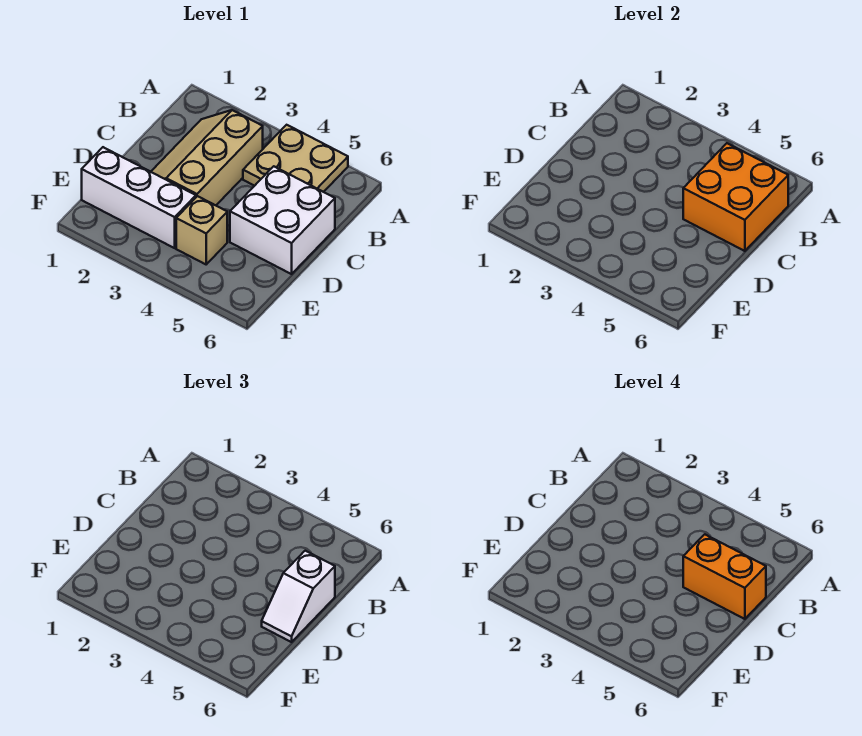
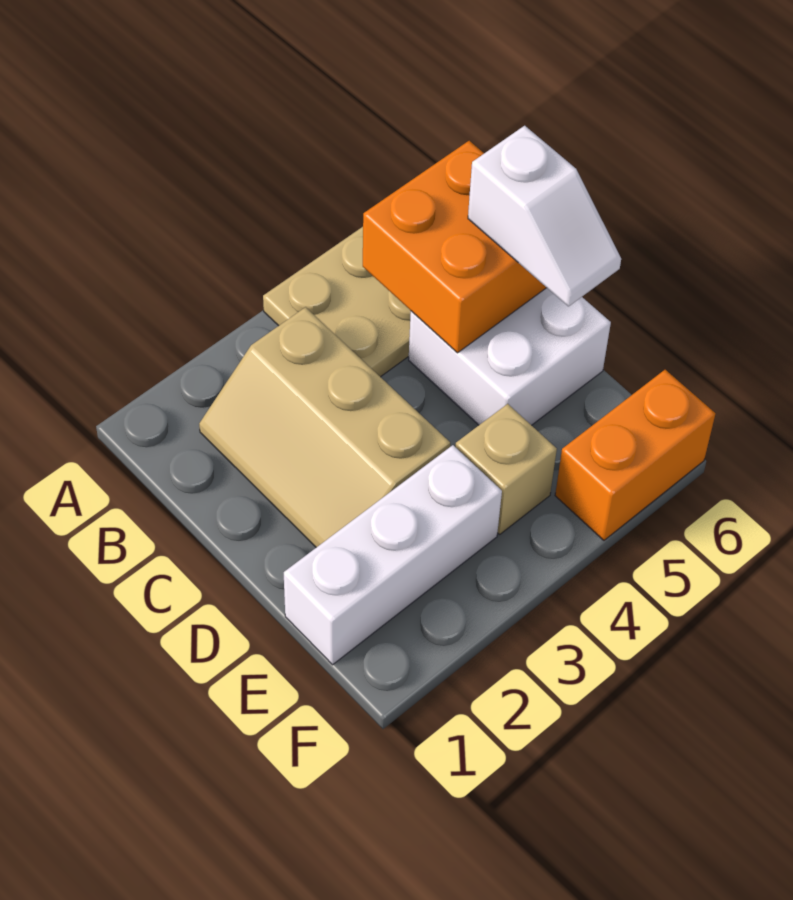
orange 1x2 brick [683,534,766,619] -> orange 1x2 brick moved to [555,370,715,540]

